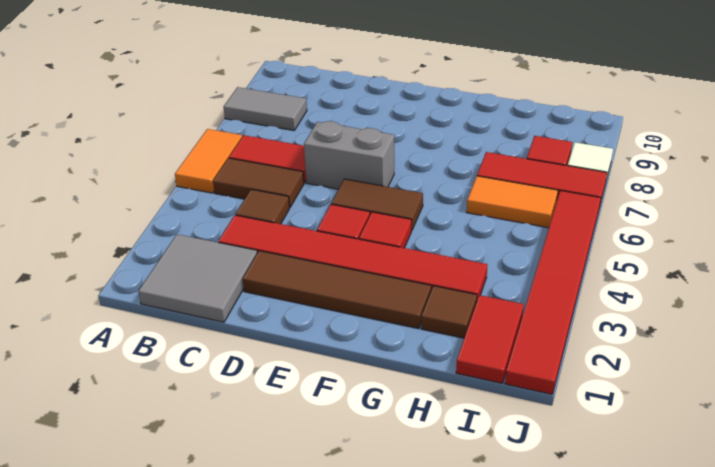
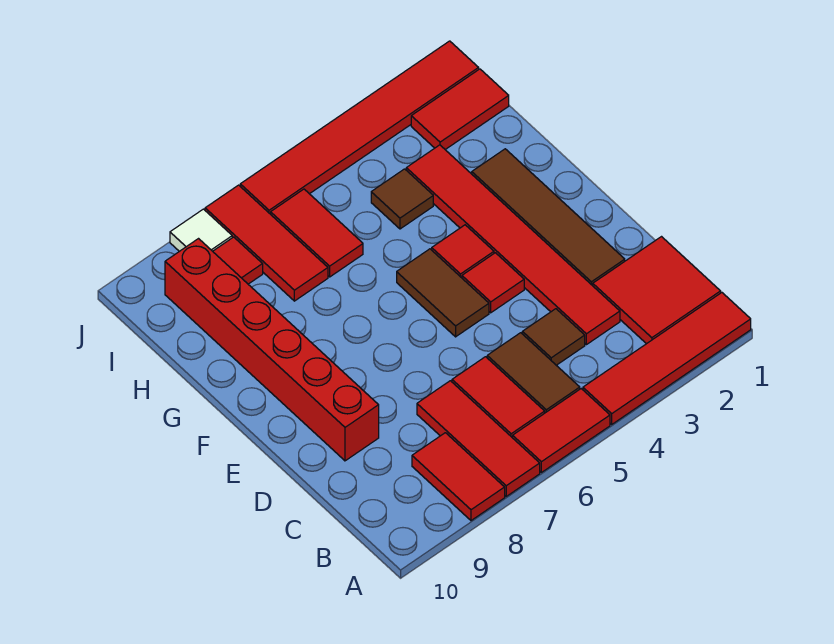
none -> red 1x4 tile [583,293,751,424]
orange 1x2 tile [175,129,242,193] -> red 1x2 tile [513,389,610,472]
none -> red 1x3 tile [417,381,540,496]
grey 1x2 tile [224,87,307,131] -> red 1x2 tile [412,433,505,521]
grey 2x2 tile [138,234,257,322] -> red 2x2 tile [593,237,721,344]
grey 1x2 brick [304,121,394,189] -> none
none -> red 1x6 brick [165,239,379,461]
brown 1x1 tile [421,286,477,338] -> brown 1x1 tile moved to [371,169,433,229]
orange 1x2 tile [467,176,558,228] -> red 1x2 tile [271,189,363,277]

